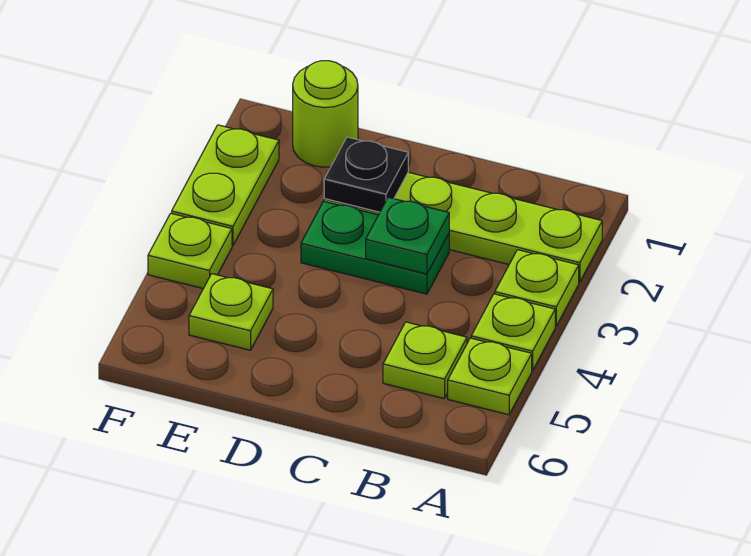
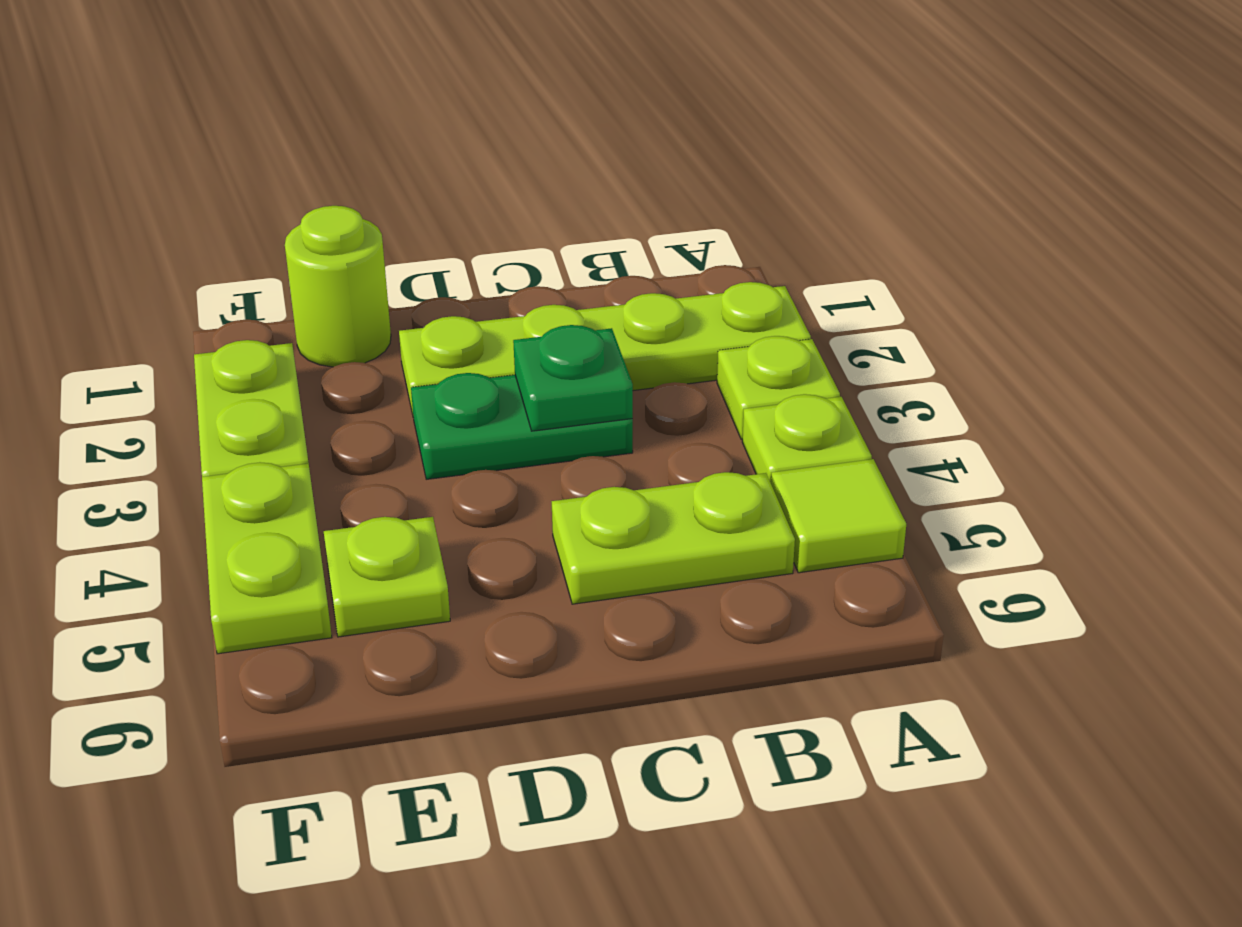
lime 1x1 plate [448,338,532,415] -> lime 1x1 tile [771,459,906,573]
lime 1x1 plate [383,322,467,399] -> lime 1x2 plate [552,472,795,604]
black 1x1 plate [324,137,408,212] -> none
lime 1x1 plate [148,213,232,289] -> lime 1x2 plate [202,462,332,654]

